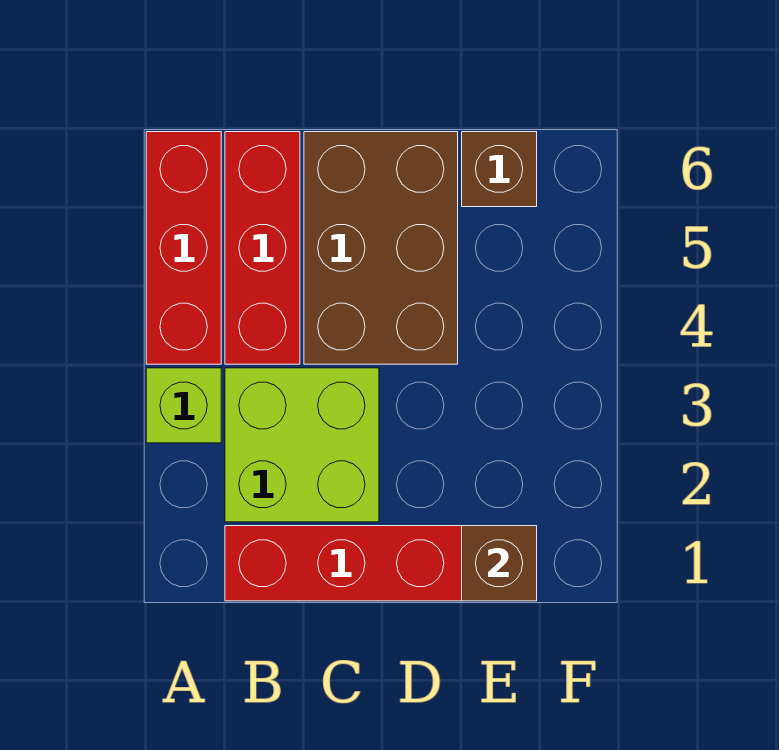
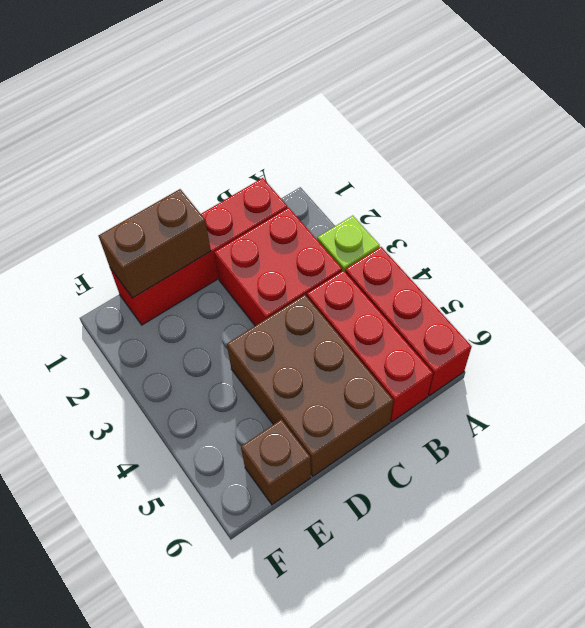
lime 2x2 brick [225,368,379,522] -> red 2x2 brick [214,208,342,326]
brown 1x1 brick [462,526,537,601] -> brown 1x2 brick [99,189,211,298]

